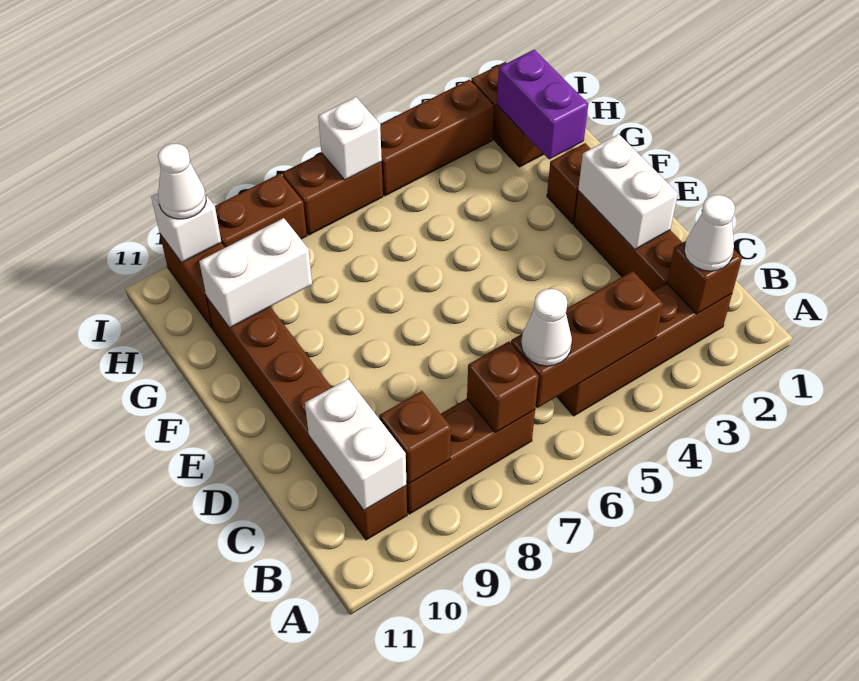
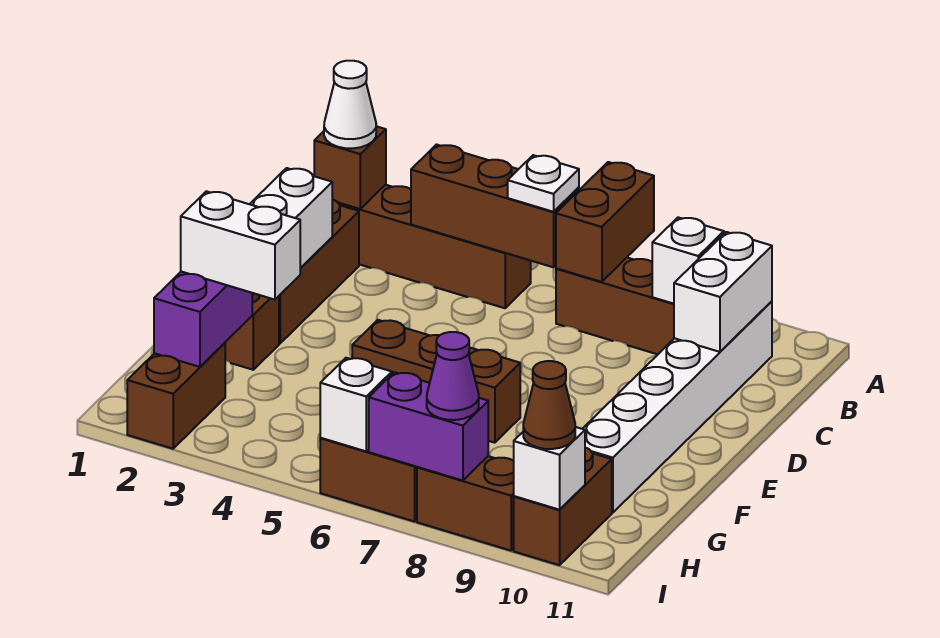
white 1x1 cone [521,289,572,366] -> white 1x1 plate [508,155,579,212]
brown 1x1 brick [467,342,539,433] -> brown 1x2 brick [556,162,654,282]
brown 1x1 brick [379,391,451,484] -> white 1x1 brick [652,217,724,304]
brown 1x6 brick [207,298,407,540] -> white 1x6 brick [583,301,772,513]
white 1x2 brick [199,218,312,328] -> white 1x2 brick moved to [181,191,300,300]
brown 1x3 brick [380,80,494,196] -> brown 1x3 brick moved to [352,320,520,443]
none -> purple 1x2 brick [369,372,488,481]
none -> purple 1x1 cone [427,332,479,420]
white 1x1 cone [158,144,206,219] -> brown 1x1 cone [523,361,575,449]

